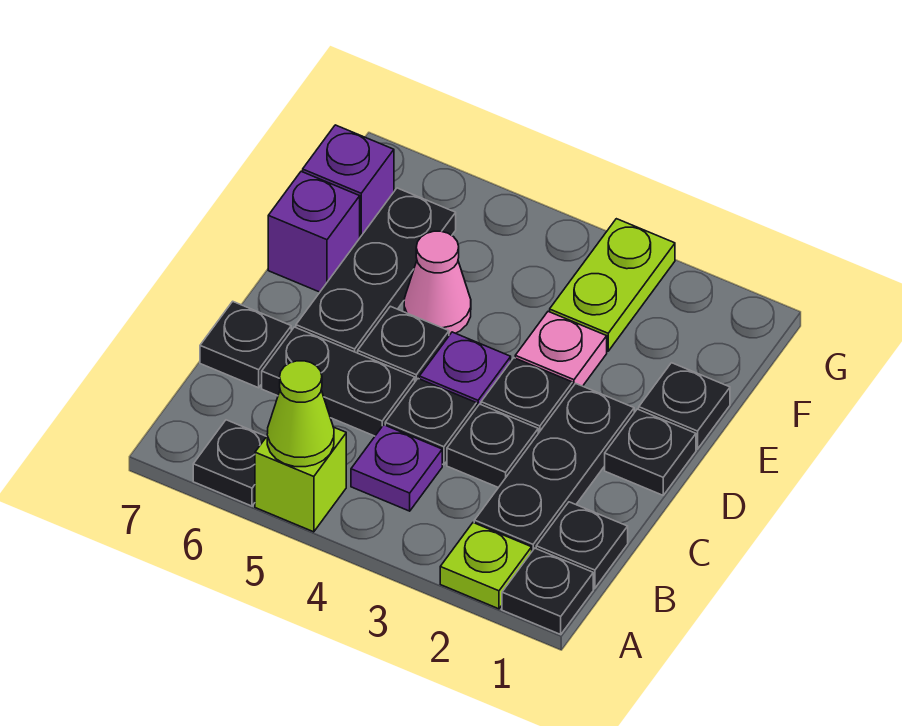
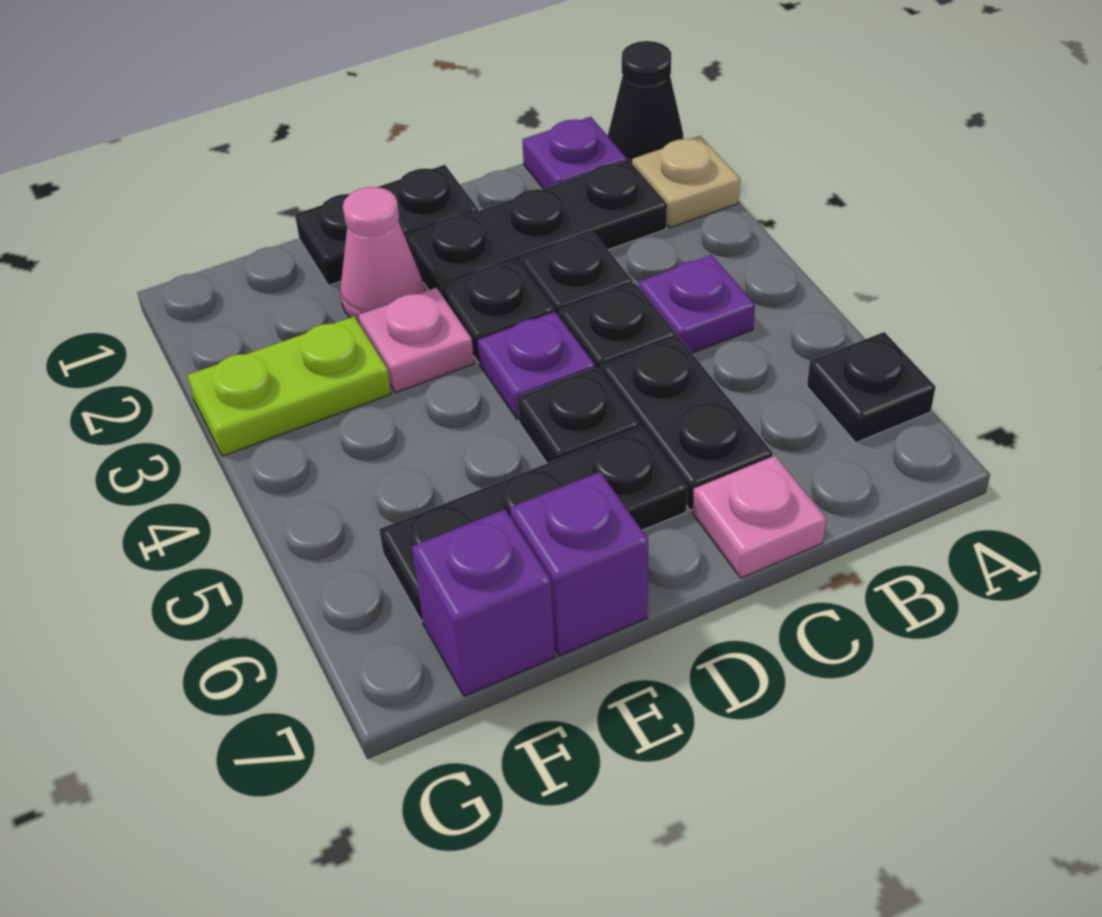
black 1x1 plate [502,548,593,634] -> black 1x1 cone [608,41,684,163]
lime 1x1 plate [440,523,532,609] -> tan 1x1 plate [632,136,740,228]
lime 1x1 brick [255,427,346,532] -> none
lime 1x1 cone [267,361,334,467] -> none
black 1x1 plate [536,502,628,588] -> purple 1x1 plate [522,117,627,189]
black 1x1 plate [200,301,291,388] -> pink 1x1 plate [693,456,826,578]
pink 1x1 cone [404,231,471,335] -> pink 1x1 cone moved to [340,187,424,323]

